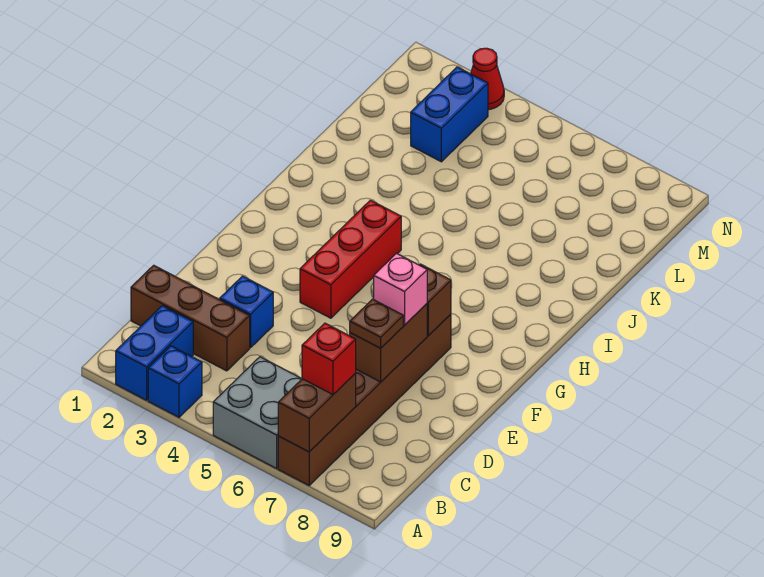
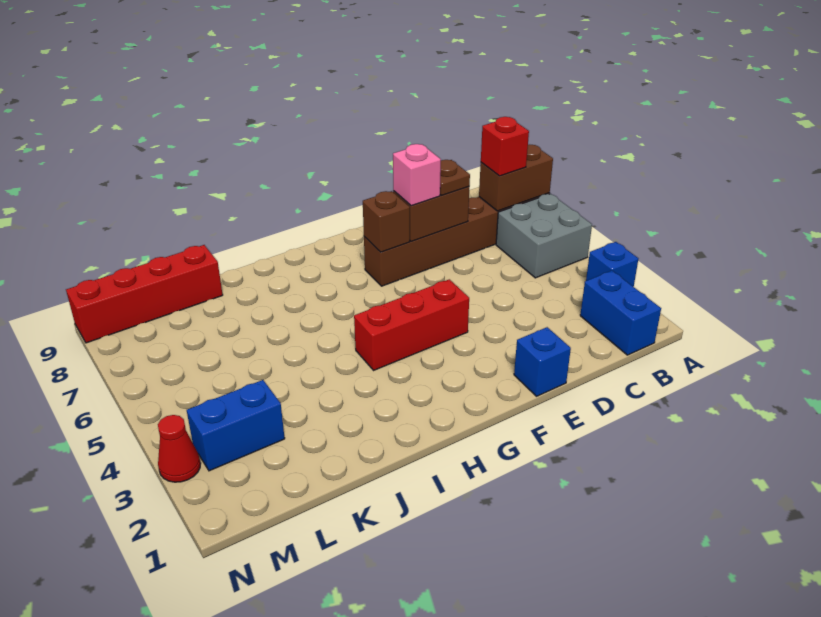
blue 1x2 brick [116,306,193,400] -> blue 1x2 brick turned to [580,271,661,355]
brown 1x3 brick [131,265,250,371] -> none
blue 1x1 brick [220,276,273,348] -> blue 1x1 brick moved to [514,327,571,396]
none -> red 1x4 brick [66,245,223,343]

